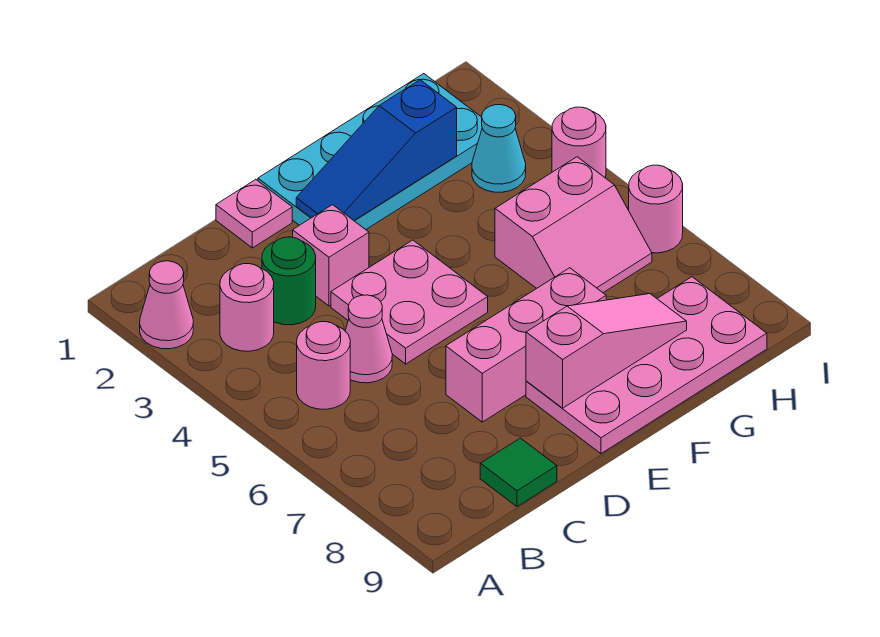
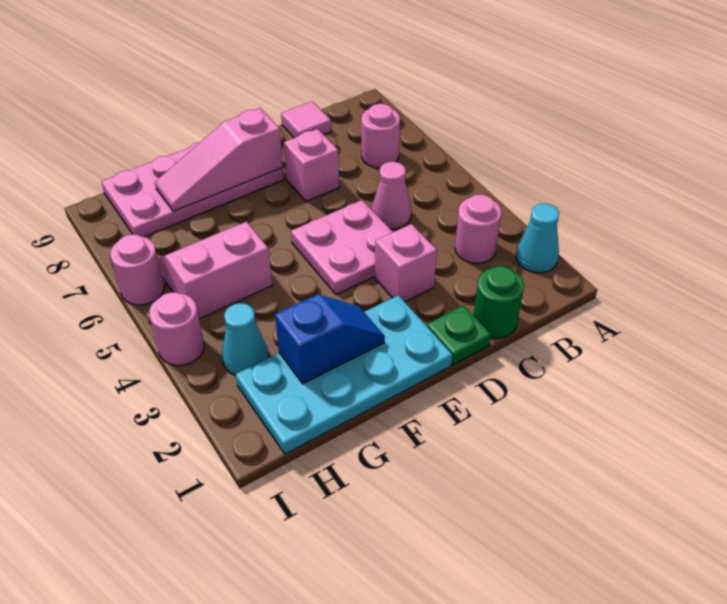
pink 1x1 cone [140,261,193,349] -> cyan 1x1 cone [516,204,559,273]
pink 1x1 round brick [297,322,350,409] -> pink 1x1 round brick moved to [361,104,400,168]
green 1x1 round brick [262,237,316,325] -> green 1x1 round brick moved to [474,266,524,338]
green 1x1 tile [480,438,557,506] -> pink 1x1 tile [281,101,331,138]
pink 1x1 plate [216,180,292,248] -> green 1x1 plate [427,306,491,365]
pink 1x3 brick [446,268,606,422] -> pink 1x1 brick [284,129,339,202]
blue 1x3 slope [296,80,457,221] -> blue 1x2 slope [275,294,385,384]

